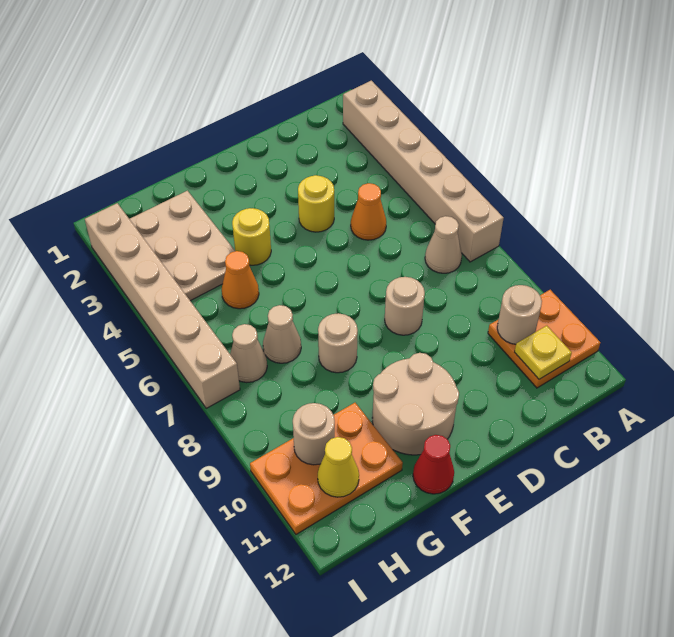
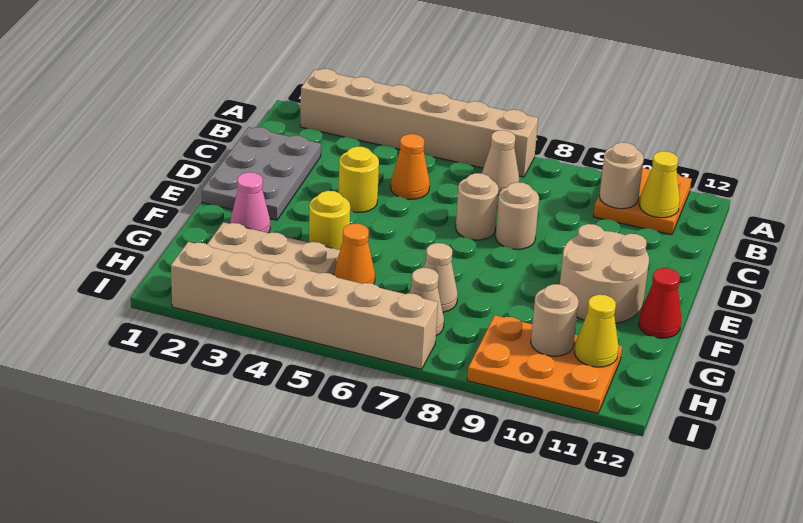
yellow 1x1 plate [515,326,572,379] -> yellow 1x1 cone [639,151,680,218]
none -> grey 2x3 plate [202,127,321,220]
none -> pink 1x1 cone [230,172,270,233]
tan 1x1 round brick [318,313,358,373] -> tan 1x1 round brick moved to [456,173,499,240]
orange 2x3 plate [250,403,403,534] -> orange 2x3 plate turned to [467,315,622,413]

